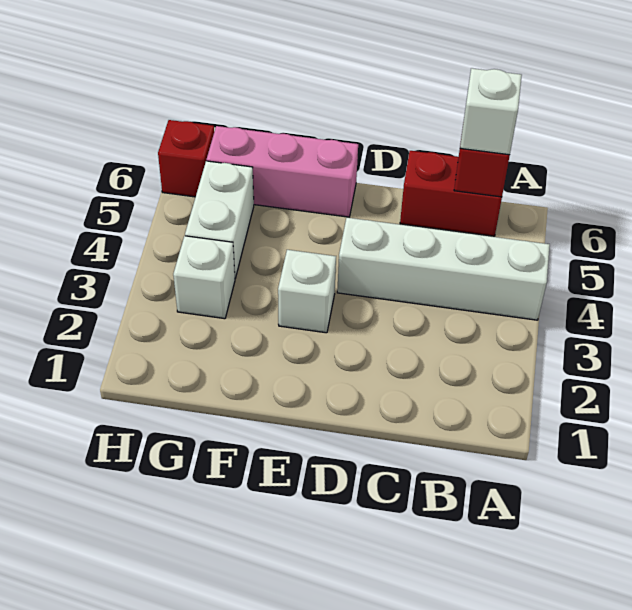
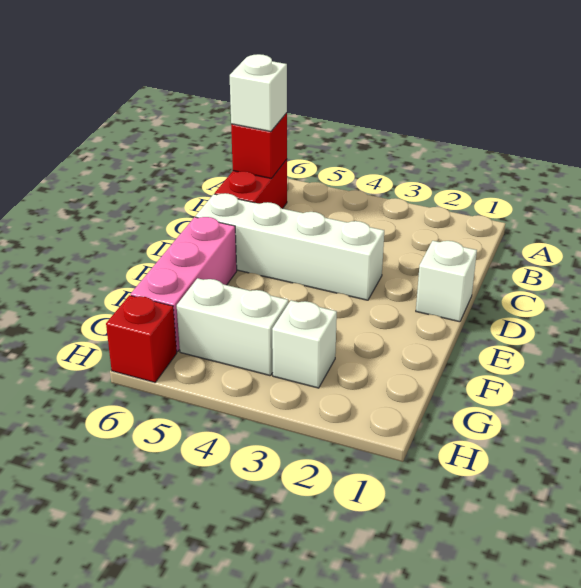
white 1x4 brick [337,218,550,320] -> white 1x4 brick turned to [195,193,384,300]
white 1x1 brick [278,250,336,333] -> white 1x1 brick moved to [416,241,477,322]

